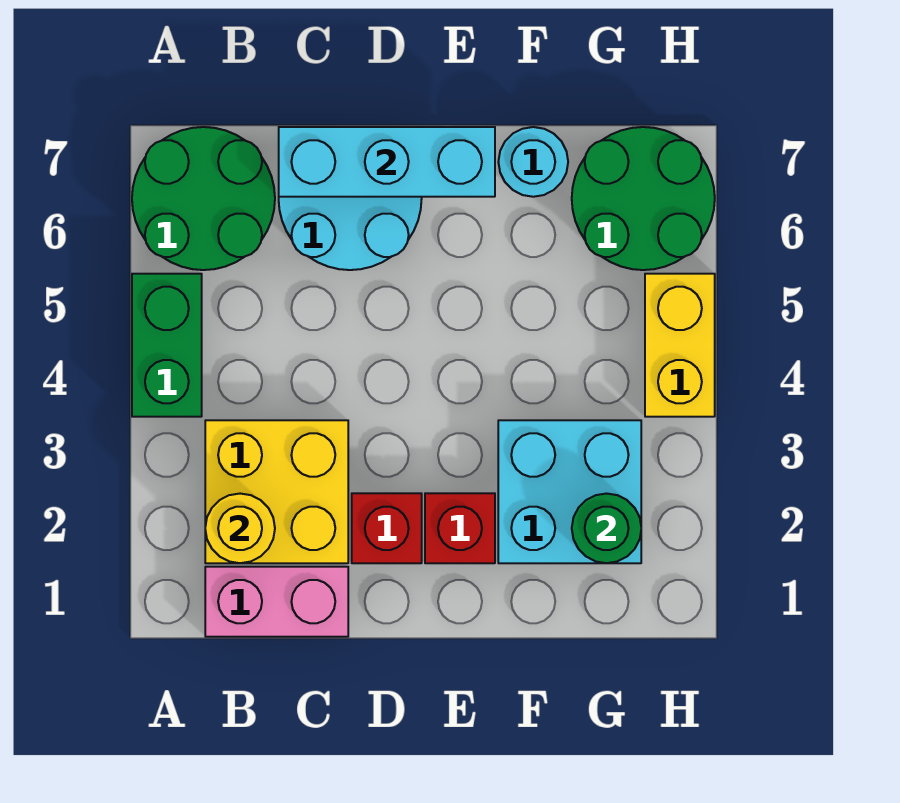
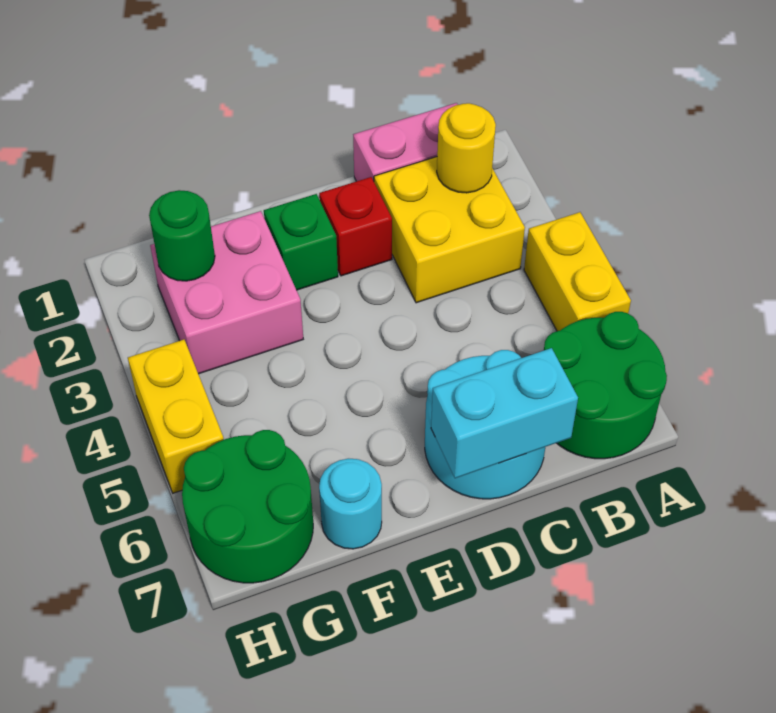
green 1x2 brick [132,274,202,417] -> yellow 1x2 brick [524,212,631,331]
cyan 1x3 brick [279,127,495,197] -> cyan 1x2 brick [431,348,578,478]
red 1x1 brick [425,493,495,563] -> green 1x1 brick [264,194,338,290]
cyan 2x2 brick [498,420,641,563] -> pink 2x2 brick [150,211,303,374]

